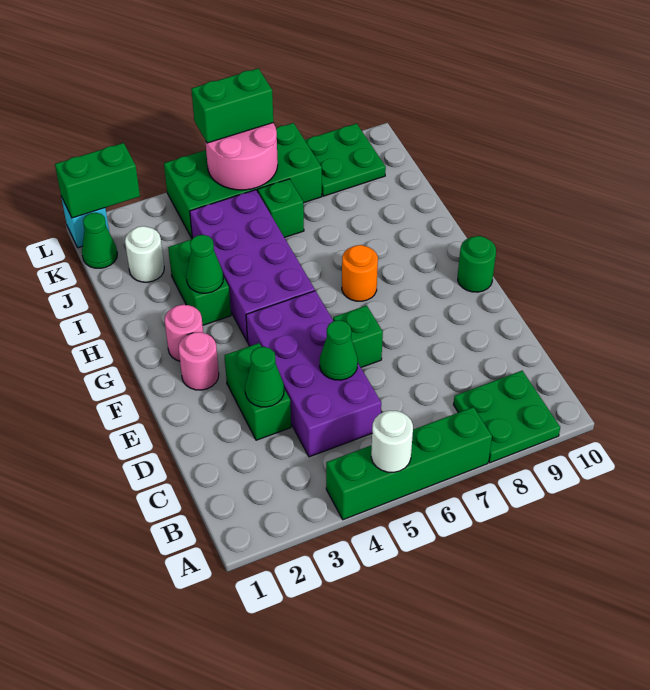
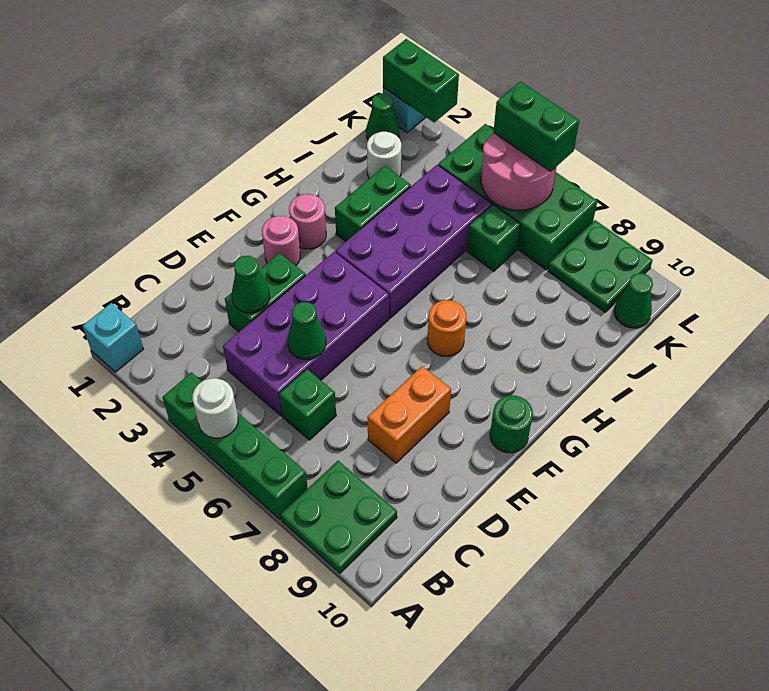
none -> cyan 1x1 brick [83,303,143,372]
none -> orange 1x2 brick [367,366,451,463]
green 1x1 brick [333,305,383,367] -> green 1x1 brick moved to [279,369,336,440]
green 1x1 cone [186,235,223,293] -> green 1x1 cone moved to [614,273,653,328]

